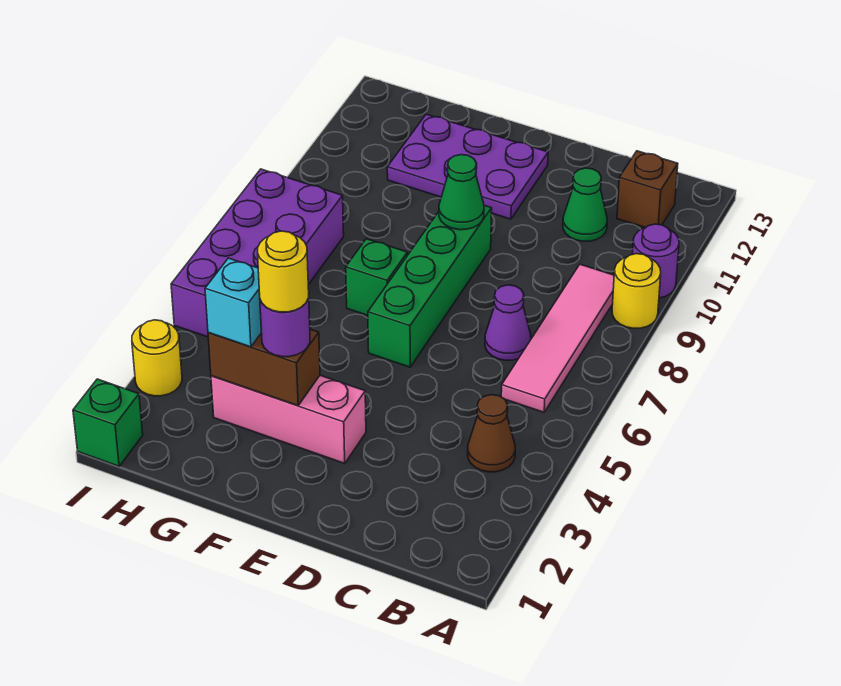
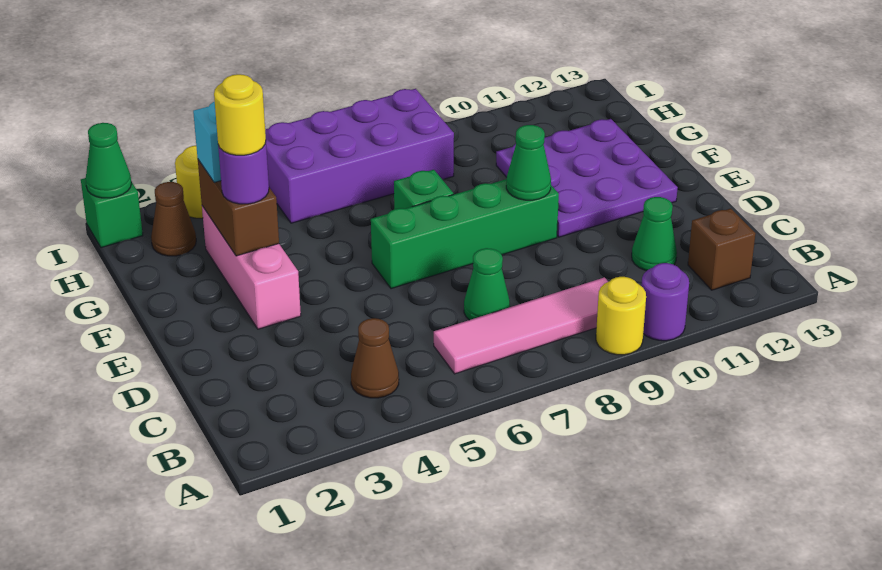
purple 1x1 cone [485,285,531,360] -> green 1x1 cone [464,248,510,320]
purple 2x3 plate [387,114,548,219] -> purple 3x3 plate [496,119,678,237]
none -> brown 1x1 cone [151,182,196,256]
none -> green 1x1 cone [86,123,131,198]

